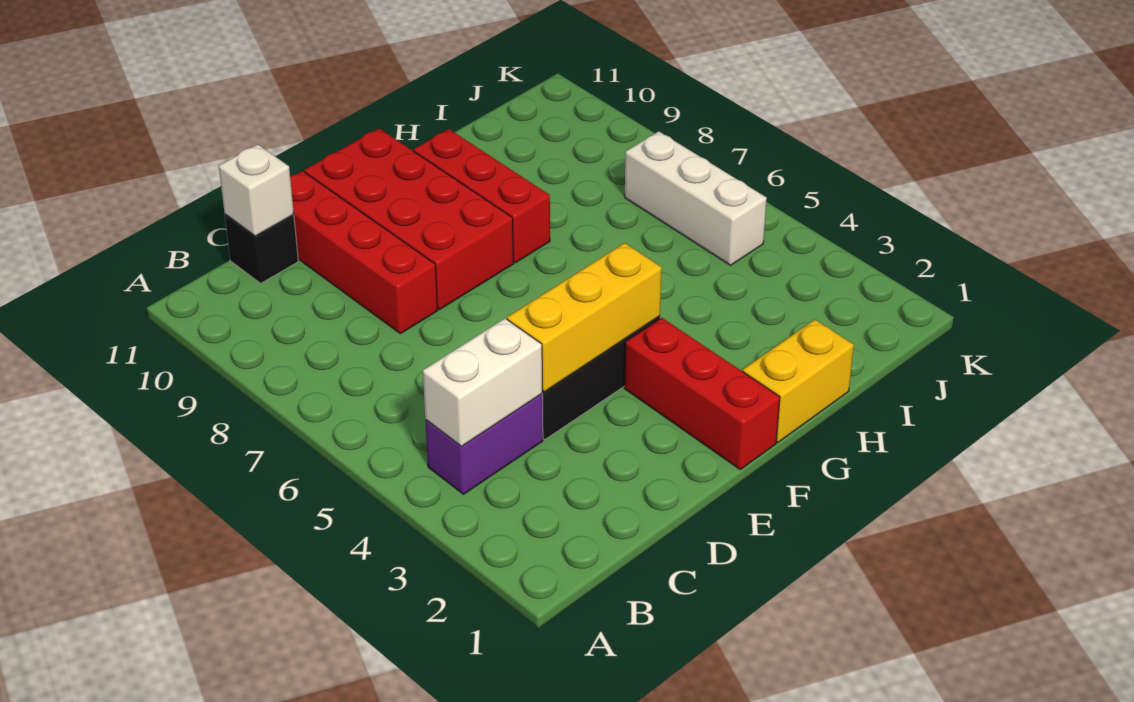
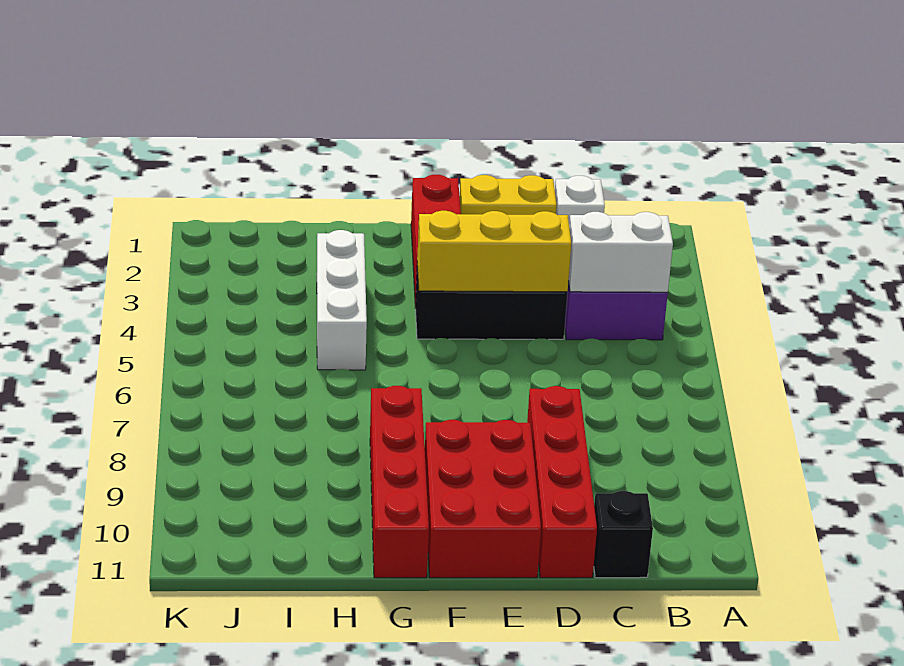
white 1x1 brick [219,144,294,236] -> white 1x1 brick moved to [555,176,605,224]
red 2x4 brick [304,128,513,310] -> red 2x3 brick [425,420,541,578]
yellow 1x2 brick [743,320,854,442] -> yellow 1x2 brick moved to [460,175,557,215]
red 1x3 brick [414,129,550,263] -> red 1x4 brick [370,386,429,578]
white 1x3 brick [625,131,767,265] -> white 1x3 brick moved to [317,230,367,370]

